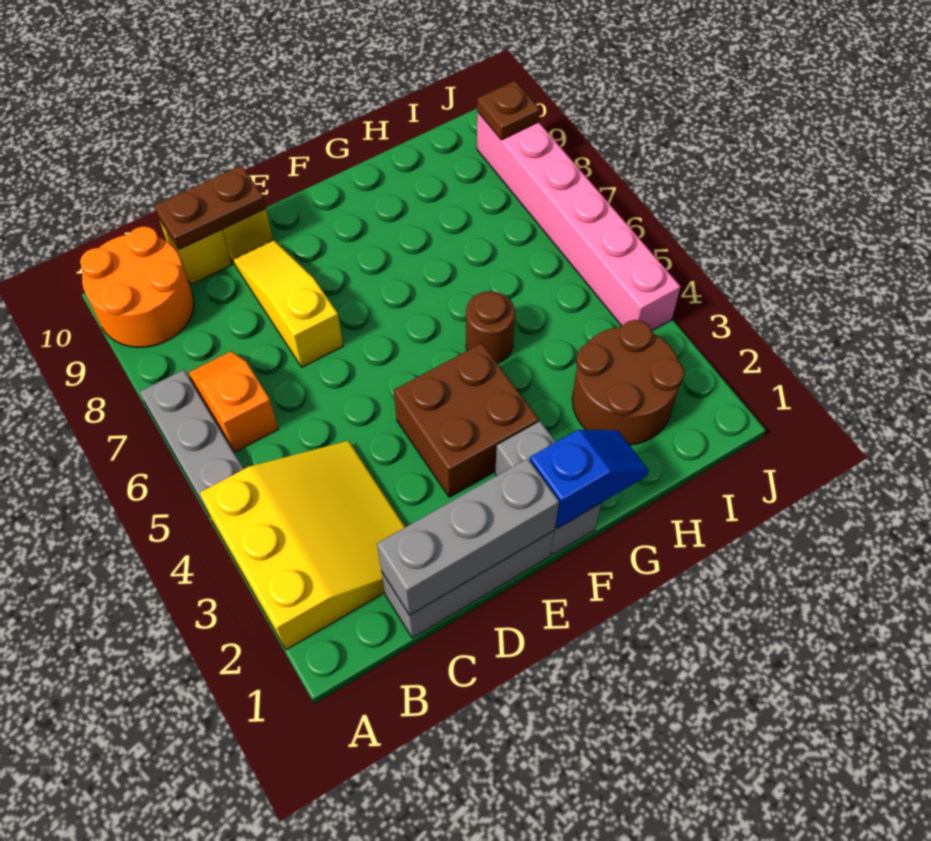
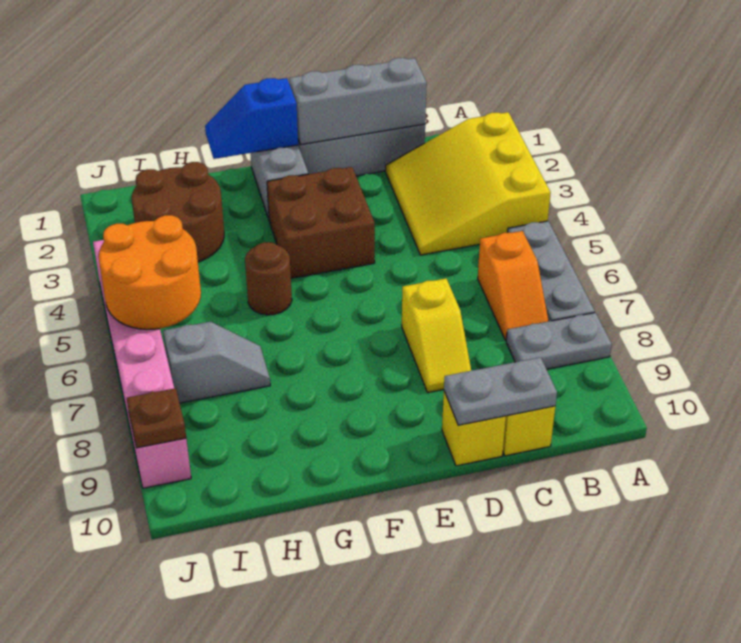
none -> grey 1x2 plate [506,313,612,369]
orange 2x2 round brick [80,226,194,347] -> orange 2x2 round brick moved to [99,215,201,329]
brown 1x2 plate [154,165,266,249] -> grey 1x2 plate [444,357,557,425]
yellow 1x3 slope [233,240,343,367] -> yellow 1x2 slope [402,278,471,393]
none -> grey 1x2 slope [163,322,270,403]

